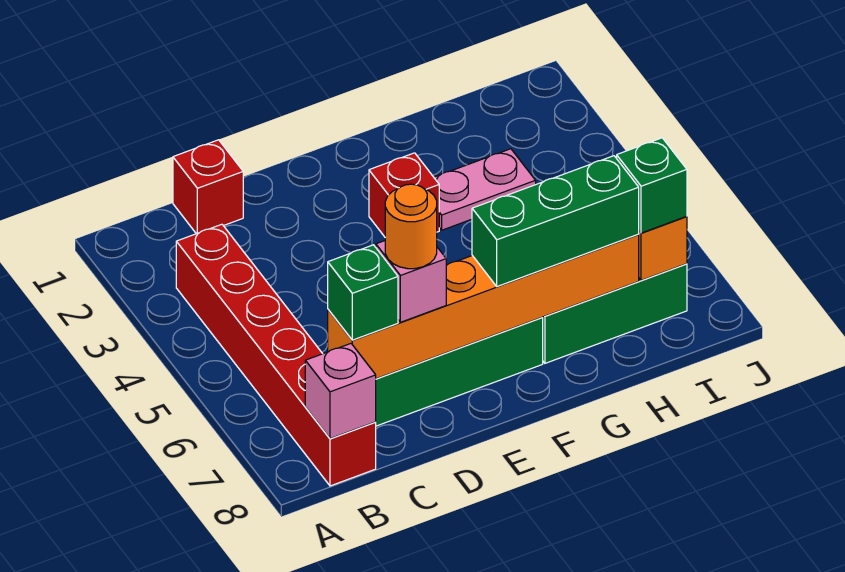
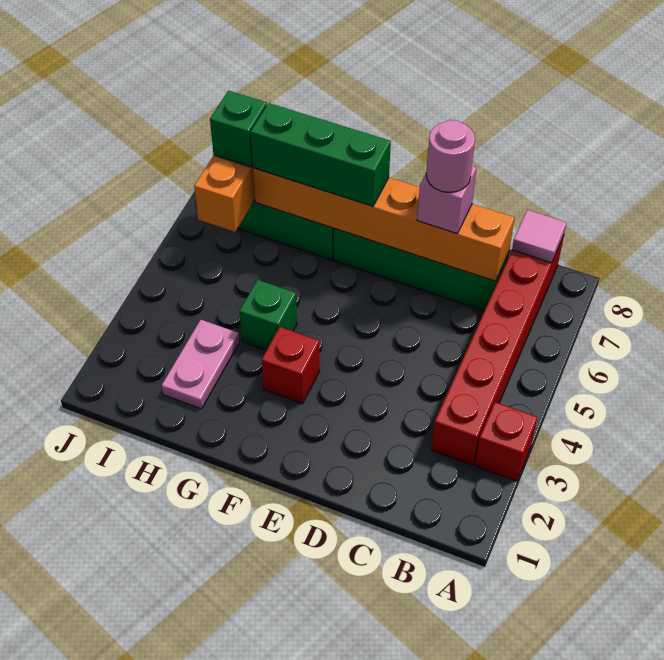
pink 1x1 brick [305,344,376,439] -> pink 1x1 tile [512,210,567,263]
red 1x1 brick [173,140,243,234] -> red 1x1 brick moved to [475,402,537,481]
green 1x1 brick [328,245,398,340] -> green 1x1 brick moved to [239,280,297,350]
orange 1x1 round brick [385,184,437,269] -> pink 1x1 round brick [426,120,475,192]
pink 1x2 plate [434,149,536,230] -> pink 1x2 plate turned to [162,320,239,409]

